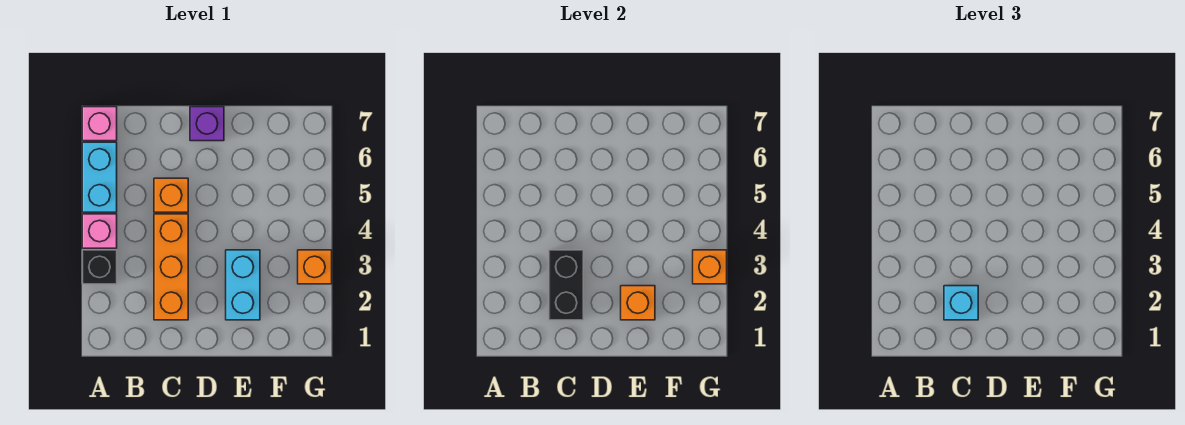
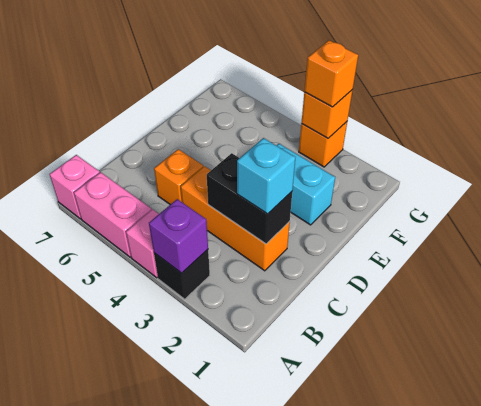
cyan 1x2 brick [82,142,117,212] -> pink 1x2 brick [74,172,151,257]
purple 1x1 brick [190,107,224,141] -> purple 1x1 brick moved to [149,199,208,273]
orange 1x1 brick [621,286,655,320] -> orange 1x1 brick moved to [304,40,358,107]

